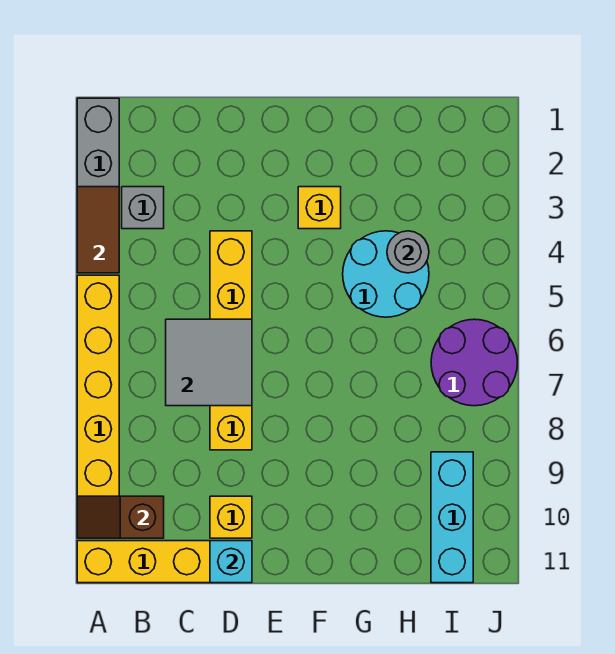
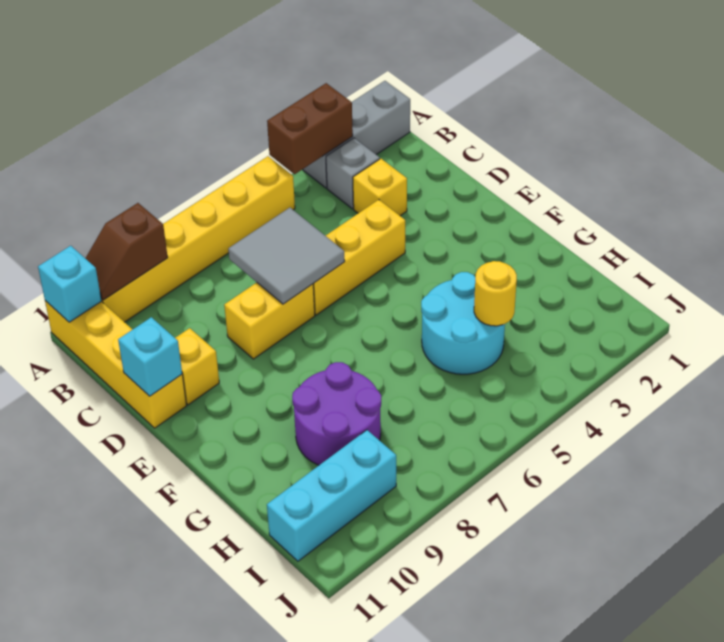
brown 1x2 tile [77,187,119,273] -> brown 1x2 brick [267,83,353,174]
brown 1x2 slope [77,496,164,538] -> brown 1x2 slope turned to [85,203,168,300]
none -> cyan 1x1 brick [38,246,101,322]
yellow 1x1 brick [298,187,341,229] -> yellow 1x1 brick moved to [353,159,407,216]
grey 1x1 round brick [387,231,429,273] -> yellow 1x1 round brick [474,261,517,326]
purple 2x2 round brick [431,319,517,406] -> purple 2x2 round brick moved to [292,362,381,465]

